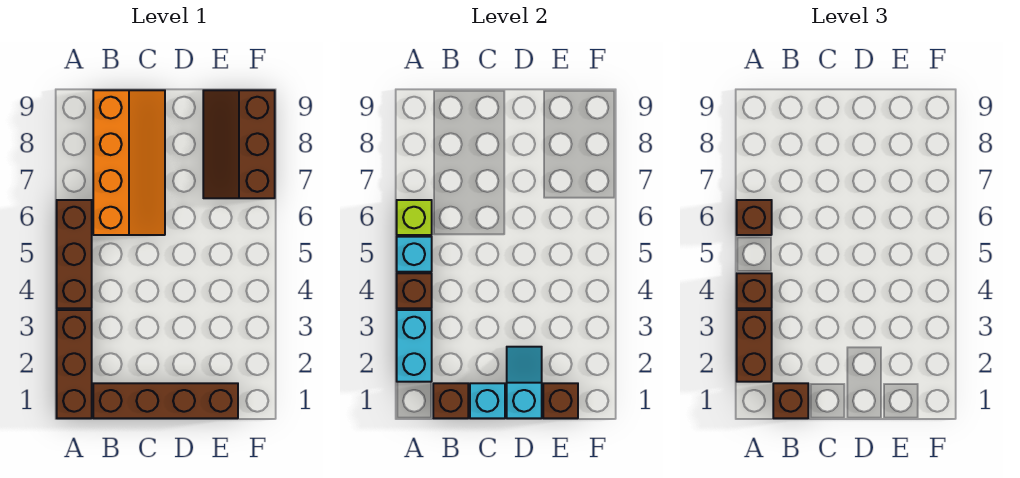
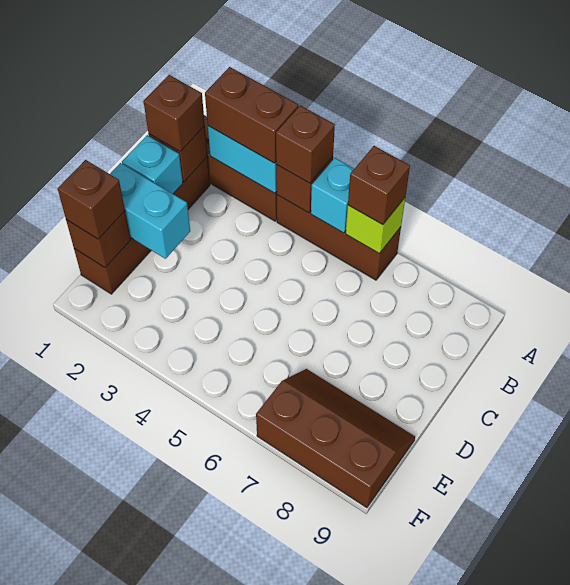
orange 2x4 slope [93,90,165,235] -> none
cyan 1x2 slope [507,347,542,418] -> cyan 1x2 brick [110,163,190,259]
none -> brown 1x1 brick [58,160,125,239]

